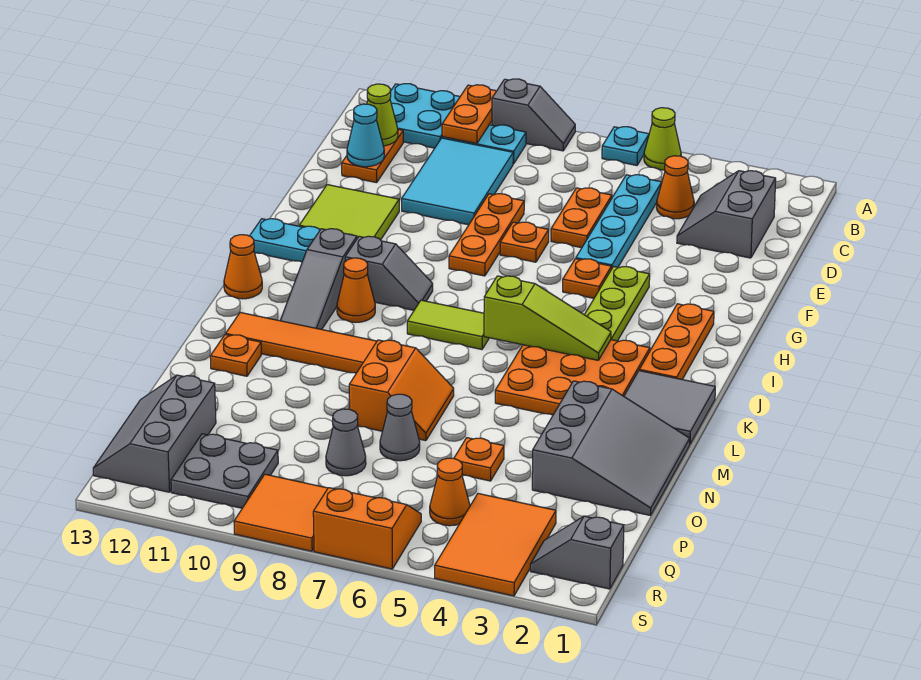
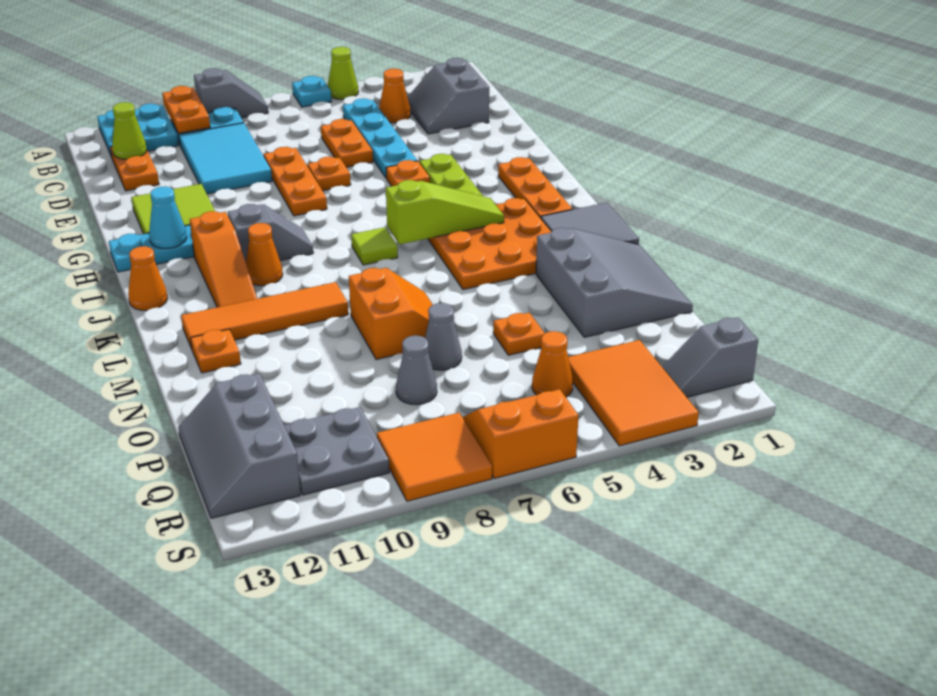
cyan 1x1 cone [347,104,384,167] -> cyan 1x1 cone moved to [149,186,187,248]
grey 1x3 slope [280,229,357,329] -> orange 1x3 slope [190,211,257,307]
lime 1x2 tile [407,300,489,349] -> lime 1x1 tile [351,227,398,265]

